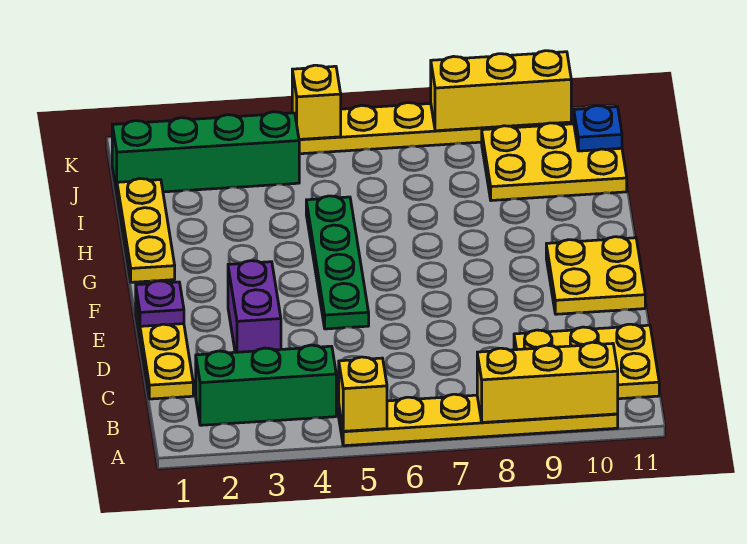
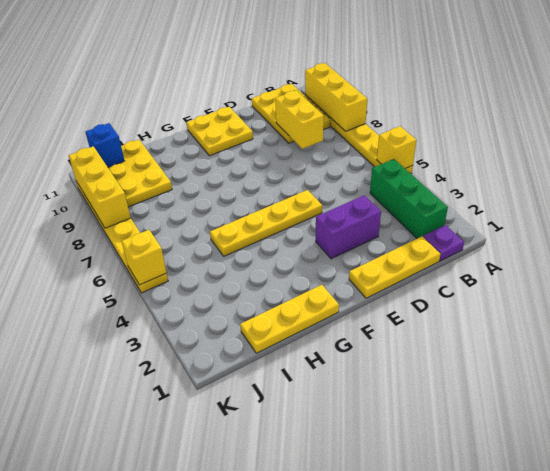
none -> yellow 1x2 brick [275,90,324,149]
purple 1x1 plate [136,281,184,326] -> purple 1x1 plate moved to [423,225,464,261]
green 1x4 plate [306,196,369,329] -> yellow 1x4 plate [210,190,322,256]
green 1x4 brick [112,112,299,193] -> none
blue 1x1 plate [574,106,622,151] -> blue 1x1 brick [86,123,124,167]

